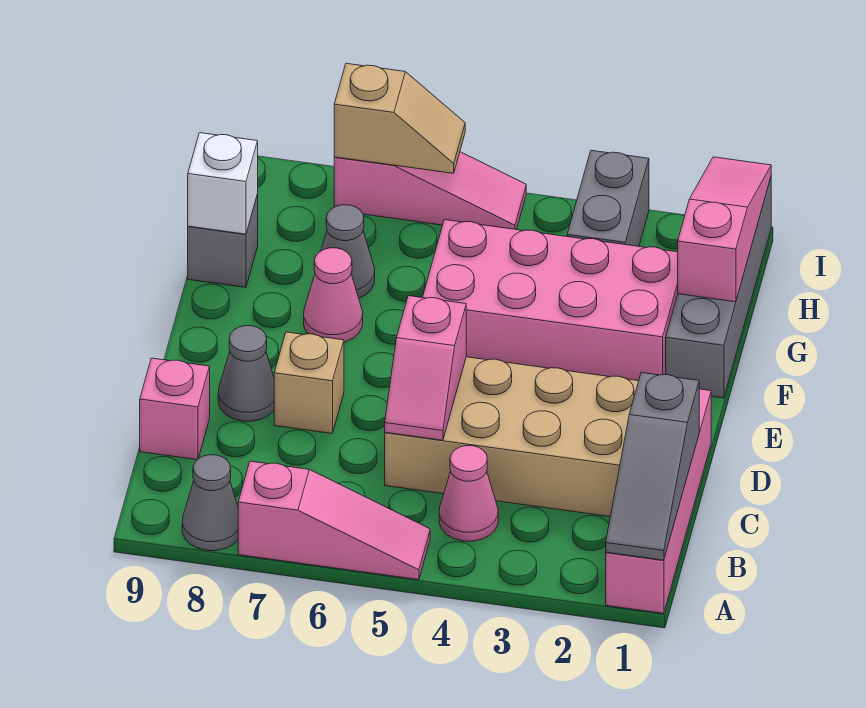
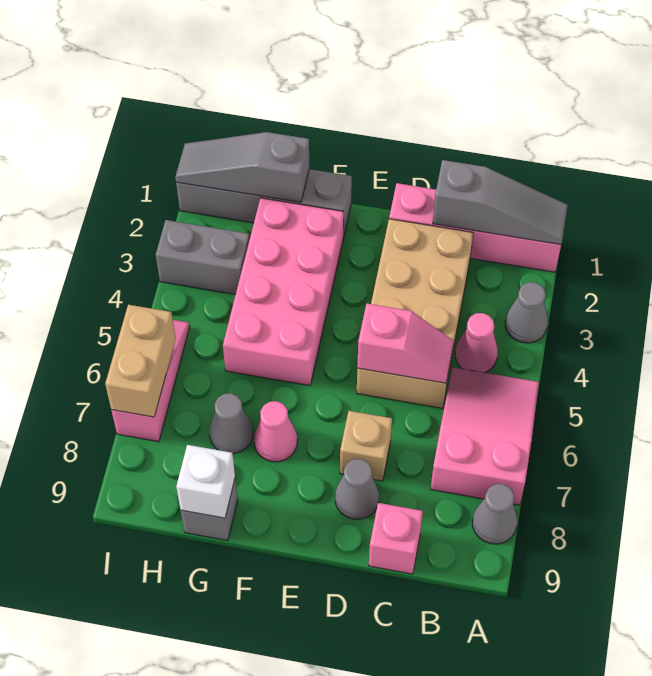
none -> grey 1x1 cone [505,282,548,343]
pink 1x3 slope [238,461,430,580] -> pink 2x3 slope [431,367,539,505]
pink 1x3 slope [678,157,771,302] -> grey 1x3 slope [175,132,309,202]
tan 1x2 slope [334,63,465,173] -> tan 1x2 brick [105,305,175,417]

